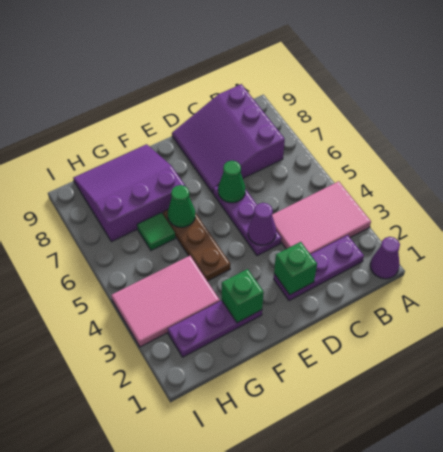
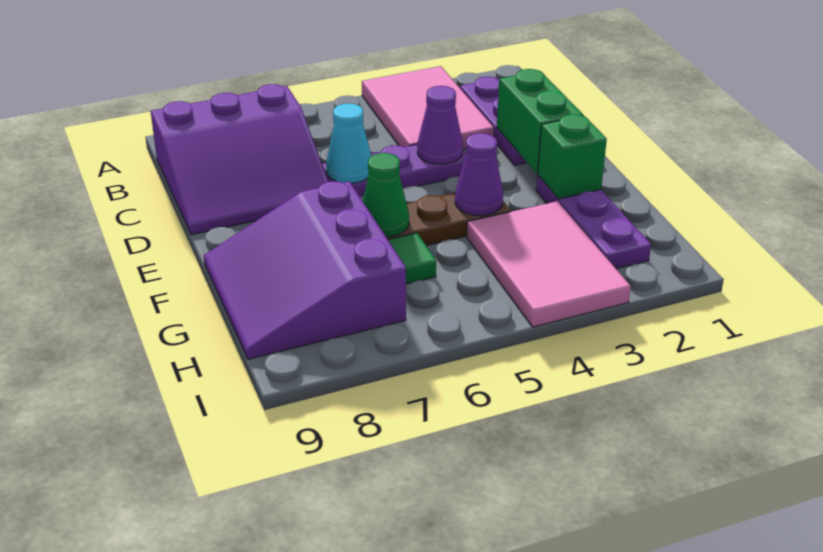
purple 1x1 cone [370,237,400,279] -> purple 1x1 cone moved to [455,133,503,216]
green 1x1 brick [274,242,317,295] -> green 1x2 brick [497,69,583,173]
green 1x1 cone [218,161,245,203] -> cyan 1x1 cone [326,103,371,183]

